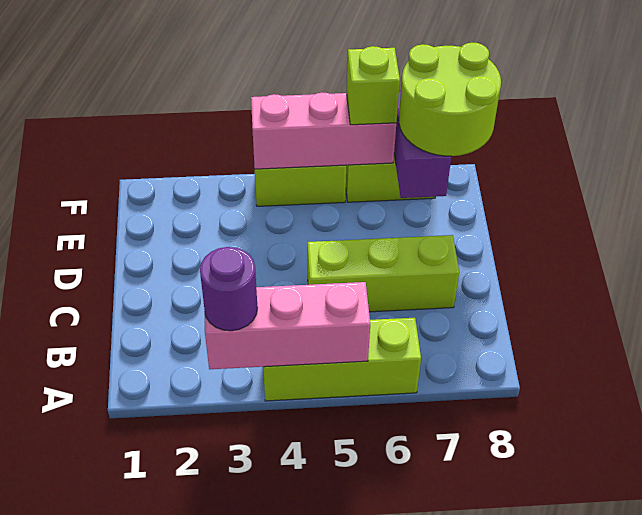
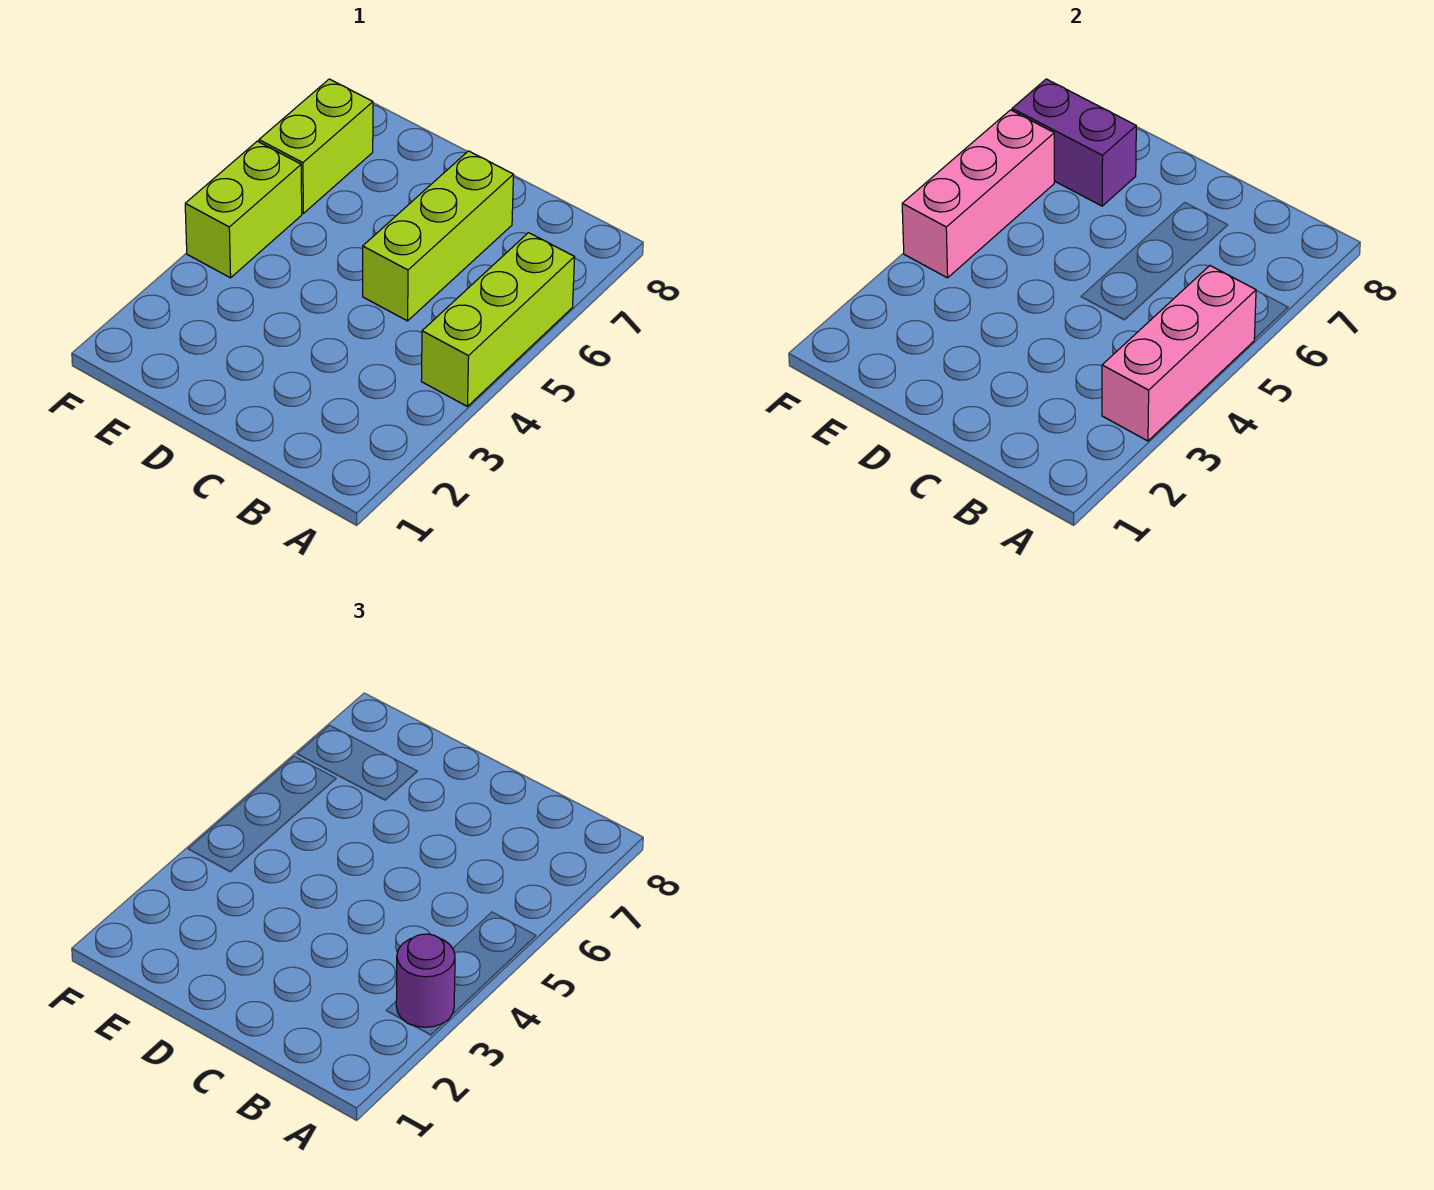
lime 2x2 round brick [399,43,501,156] -> none
lime 1x1 brick [347,46,400,125] -> none

